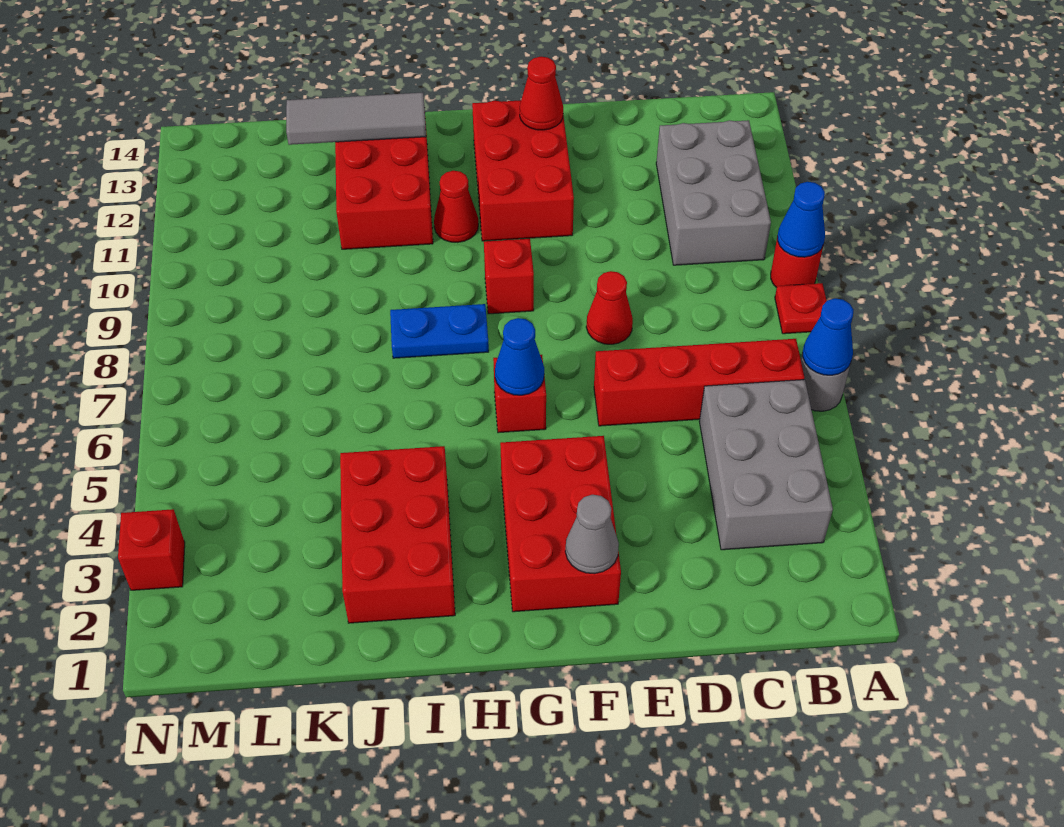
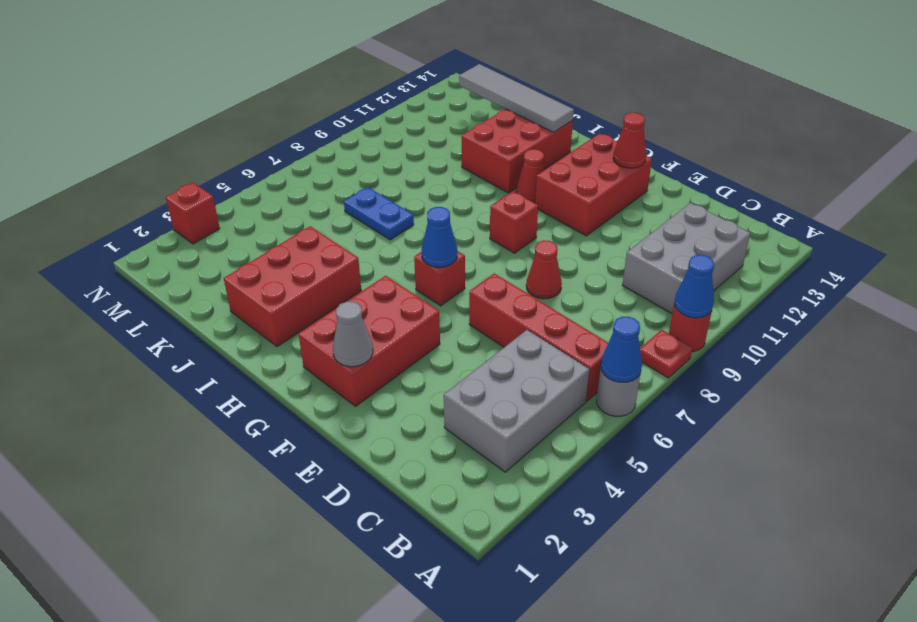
blue 1x2 plate [390,304,489,358] -> blue 1x2 plate moved to [344,187,414,240]
grey 1x3 tile [286,92,426,145] -> grey 1x4 tile [459,64,574,132]

